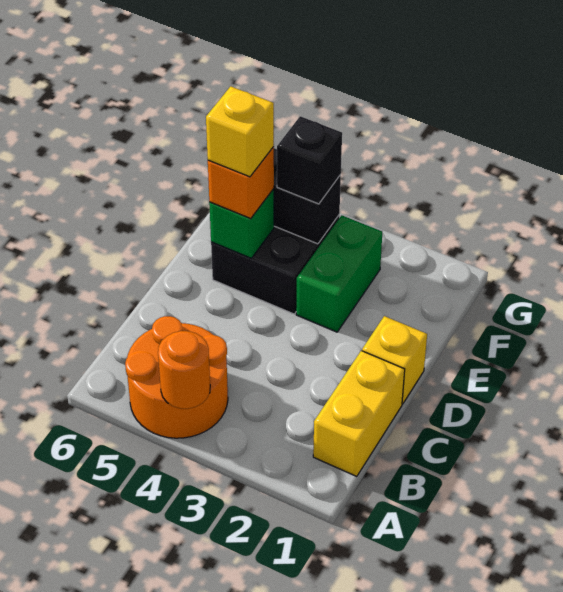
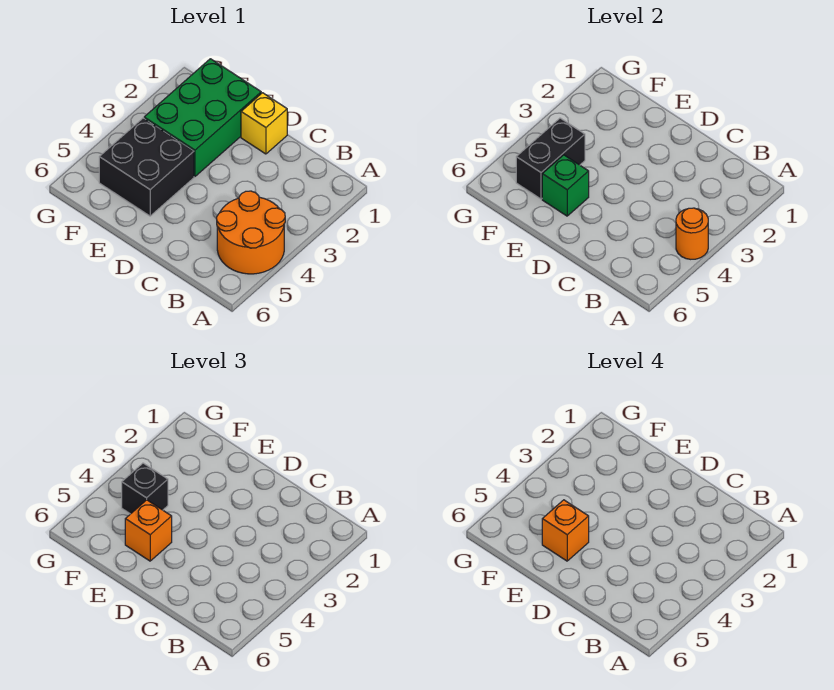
yellow 1x2 brick [313,351,405,476] -> none
green 1x2 brick [296,215,382,332] -> green 2x3 brick [144,59,261,176]
yellow 1x1 brick [206,86,274,177] -> orange 1x1 brick [542,500,589,561]

